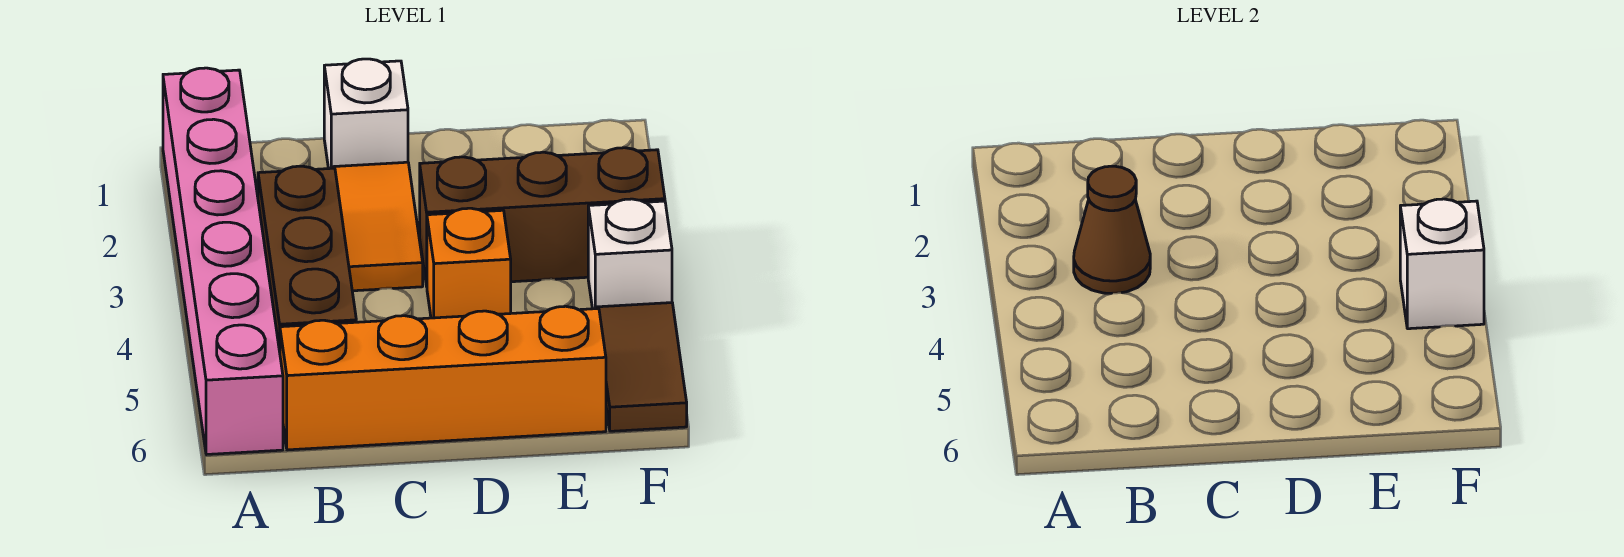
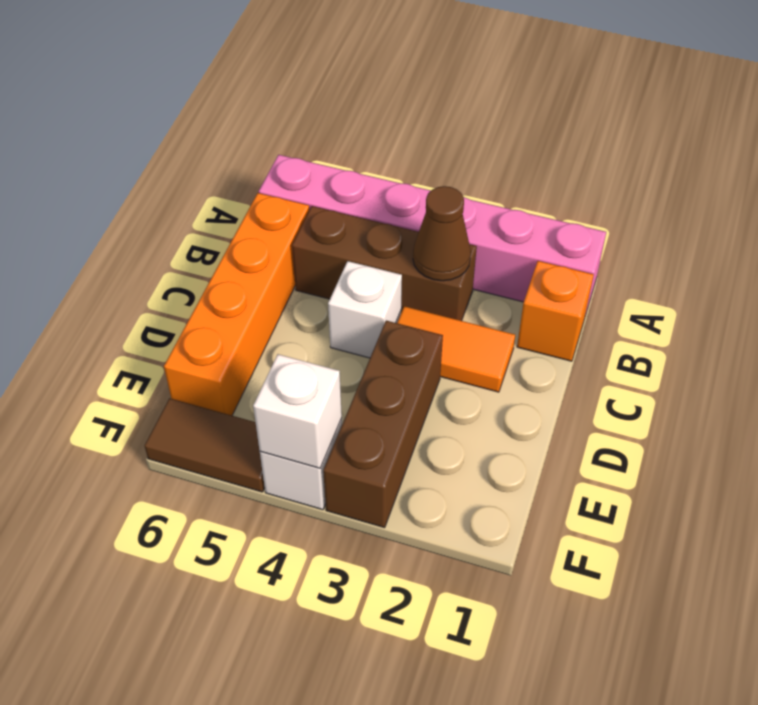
white 1x1 brick [324,59,408,169] -> white 1x1 brick moved to [328,261,402,358]
orange 1x1 brick [427,208,511,318] -> orange 1x1 brick moved to [517,261,594,361]

